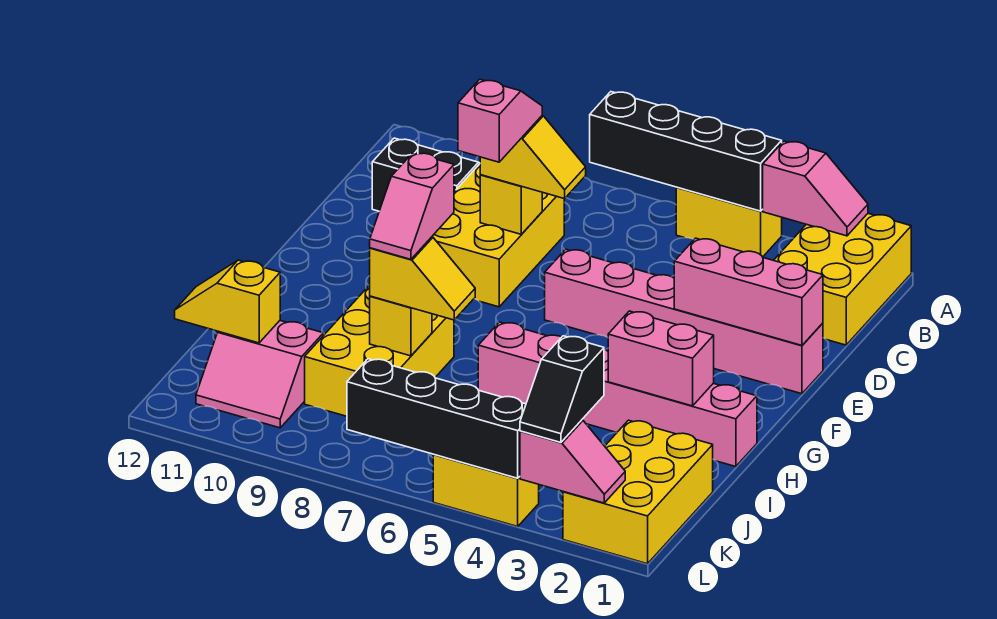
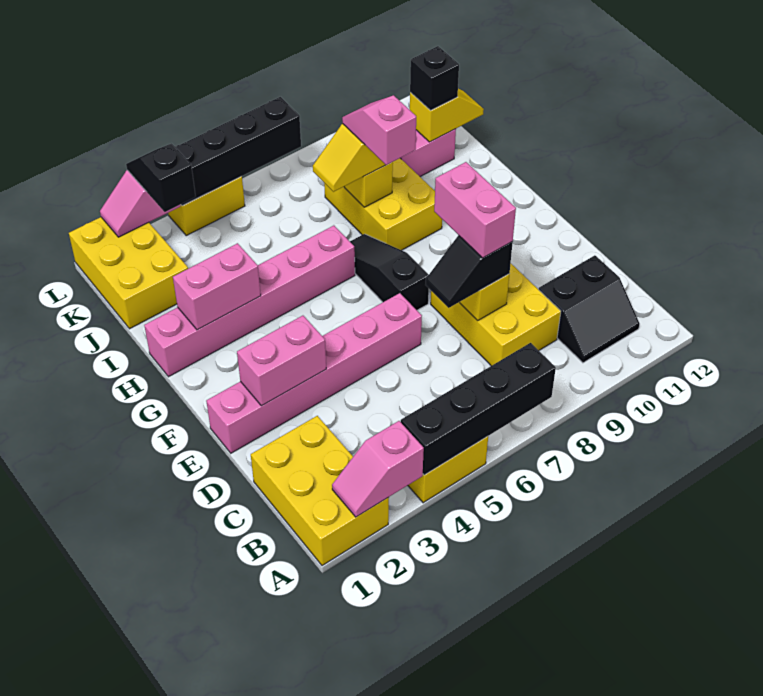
yellow 1x2 slope [480,116,586,199] -> black 1x2 slope [426,236,513,308]
pink 1x2 slope [458,79,542,162] -> pink 1x2 brick [434,162,516,258]
pink 1x3 brick [674,238,823,345] -> pink 1x2 brick [237,316,326,406]
none -> black 1x3 slope [350,234,429,310]
none -> black 1x1 brick [410,46,459,111]

